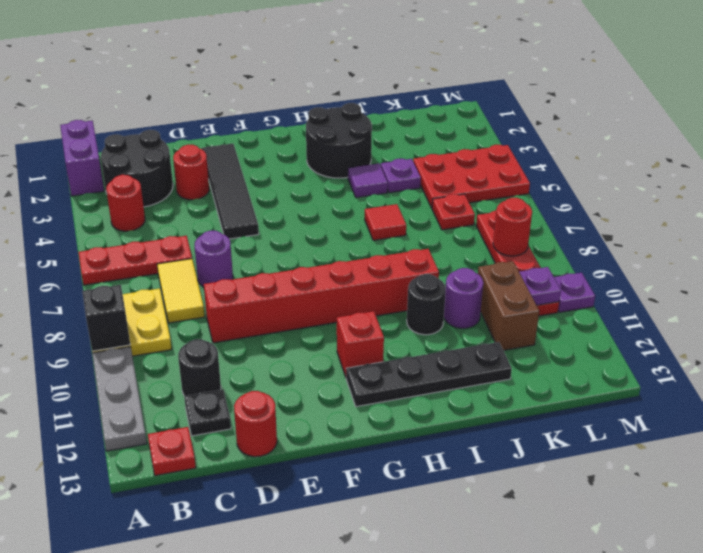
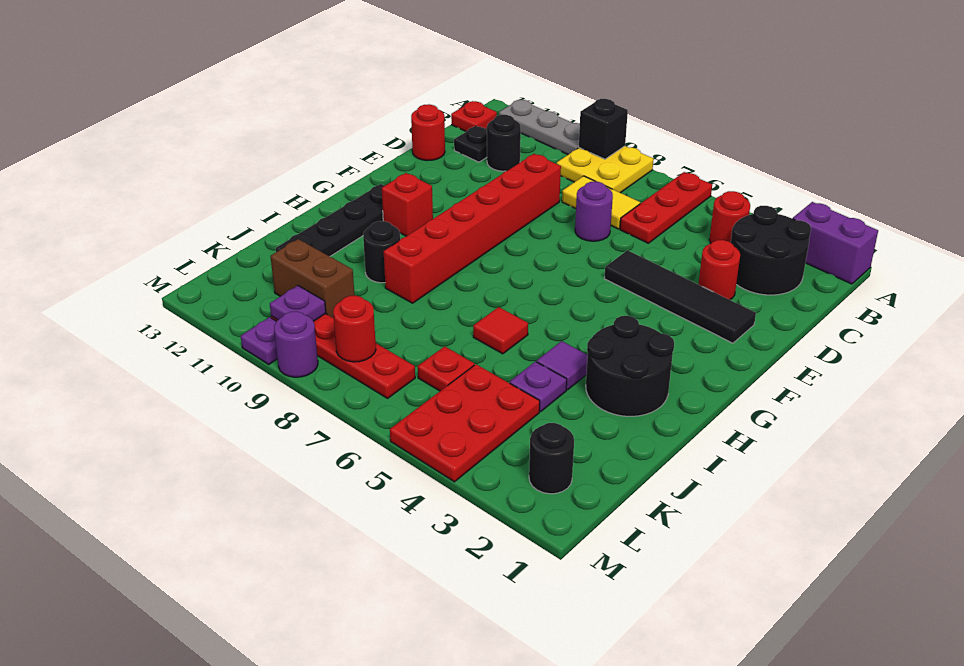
purple 1x1 round brick [444,268,483,328] -> purple 1x1 round brick moved to [274,311,318,377]
none -> black 1x1 round brick [529,423,574,494]

